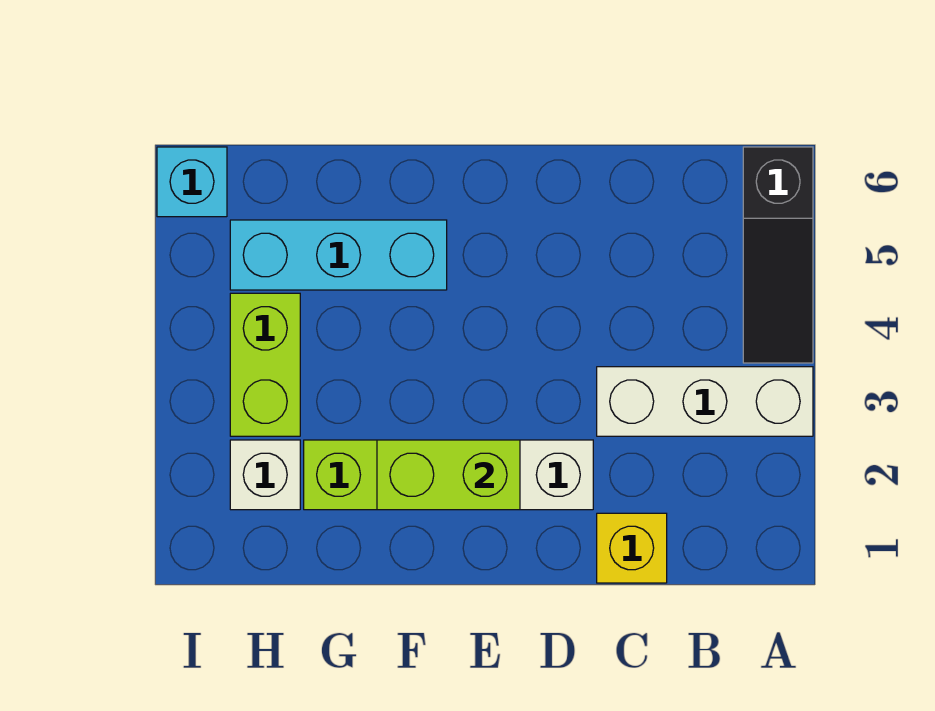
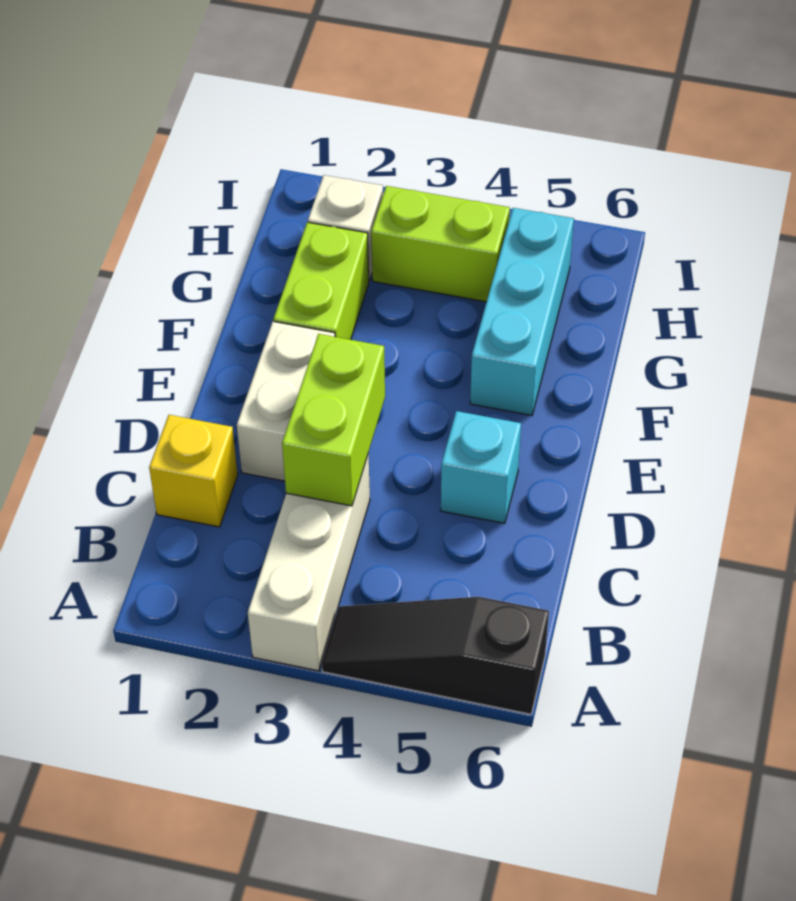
lime 1x2 brick [377,440,520,510] -> lime 1x2 brick moved to [282,334,385,506]
cyan 1x1 brick [157,147,227,217] -> cyan 1x1 brick moved to [441,411,521,523]

